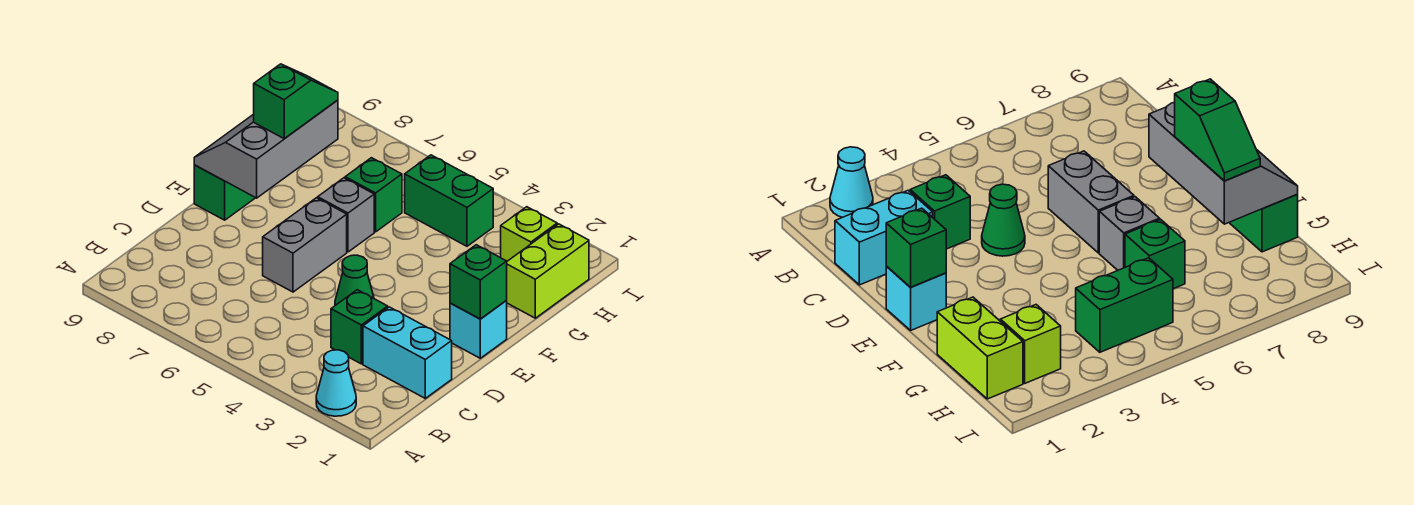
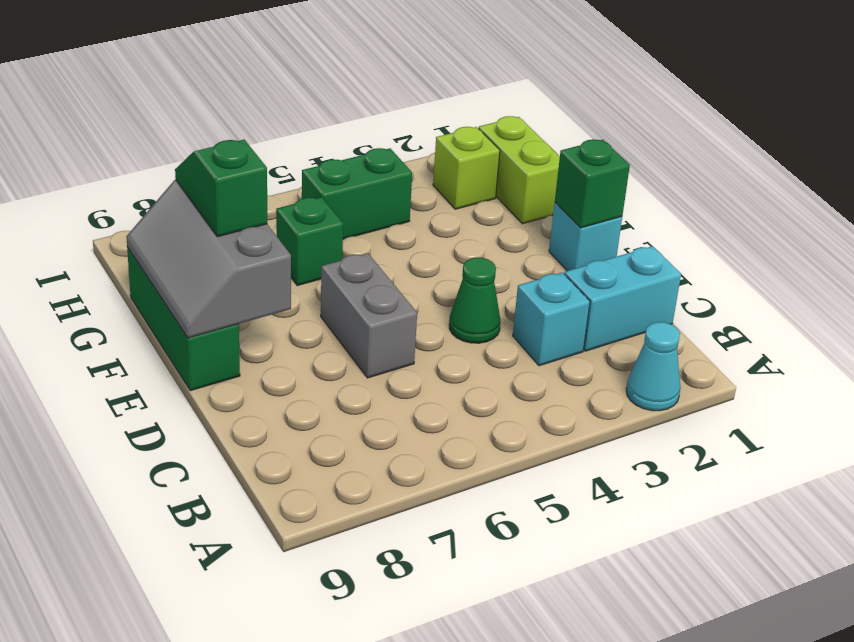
green 1x1 brick [331,290,388,364] -> cyan 1x1 brick [513,272,590,366]
grey 1x1 brick [318,178,374,252] -> none

